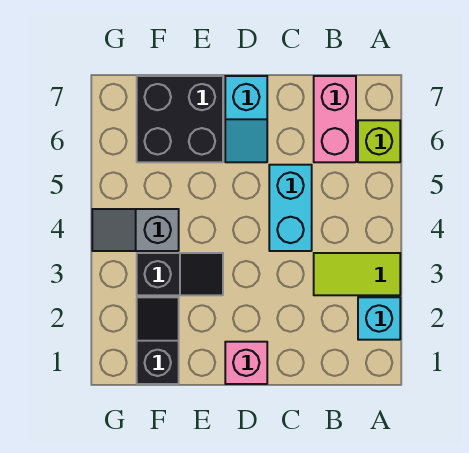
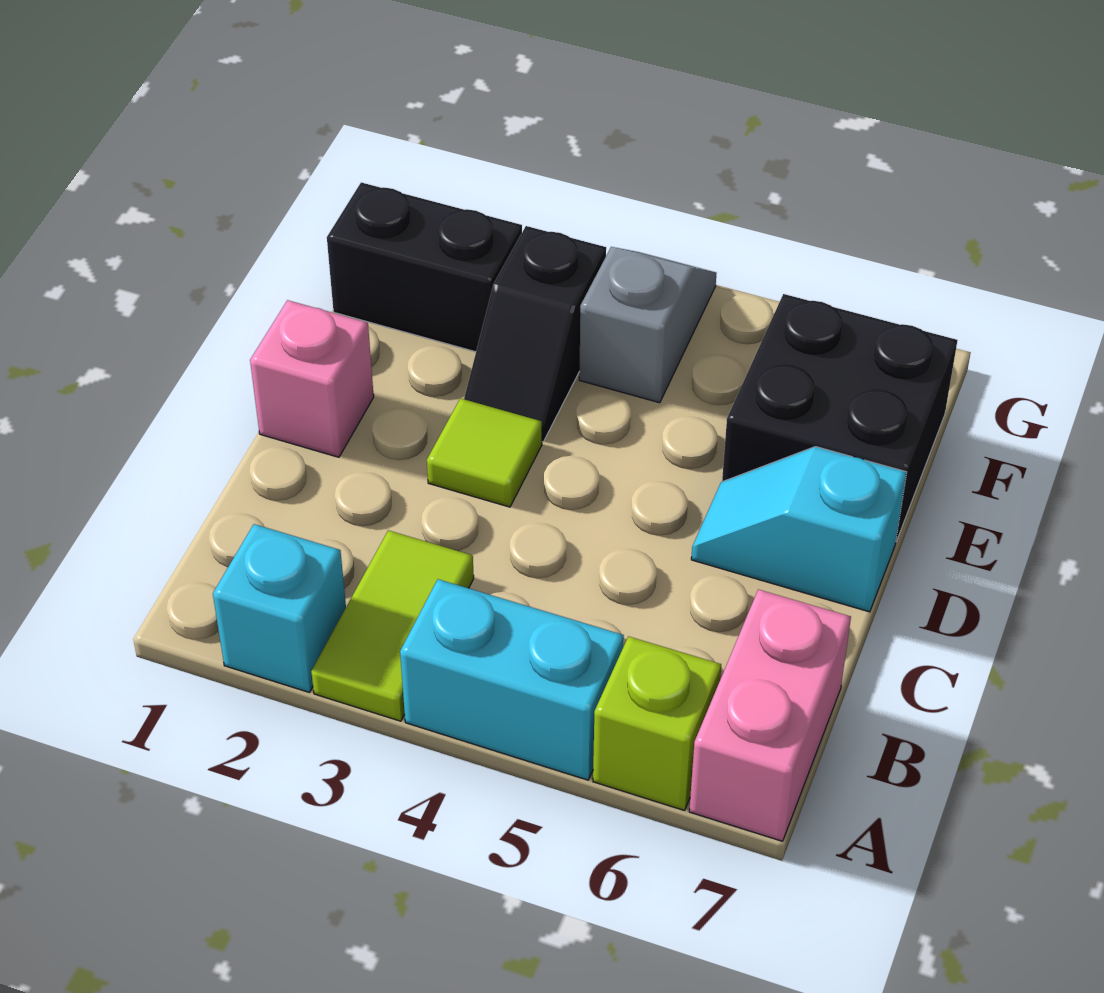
pink 1x2 brick [314,76,356,162] -> pink 1x2 brick turned to [689,589,851,841]
cyan 1x2 brick [269,165,312,251] -> cyan 1x2 brick moved to [400,579,624,780]
none -> lime 1x1 tile [427,398,542,507]
black 1x2 slope [137,297,179,384] -> black 1x2 brick [327,182,522,352]

